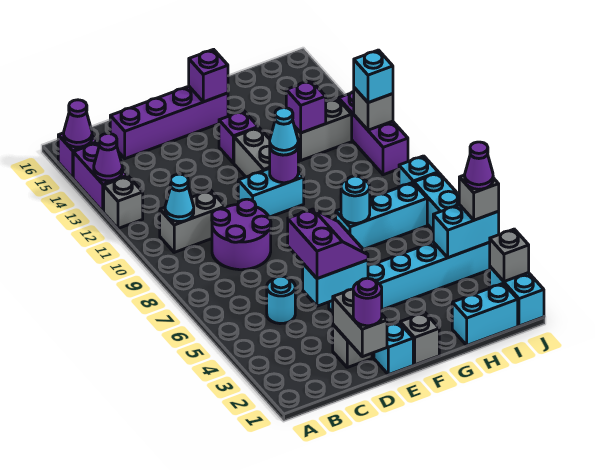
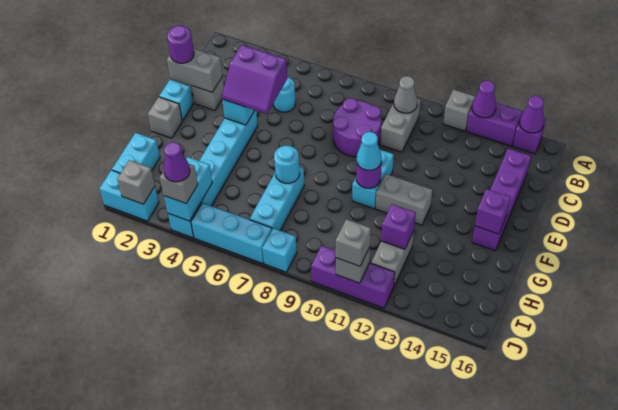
cyan 1x1 cone [165,174,194,221] -> grey 1x1 cone [394,76,417,113]
purple 1x1 brick [219,111,258,163] -> none
cyan 1x1 brick [354,50,393,103] -> grey 1x1 brick [336,219,371,266]

